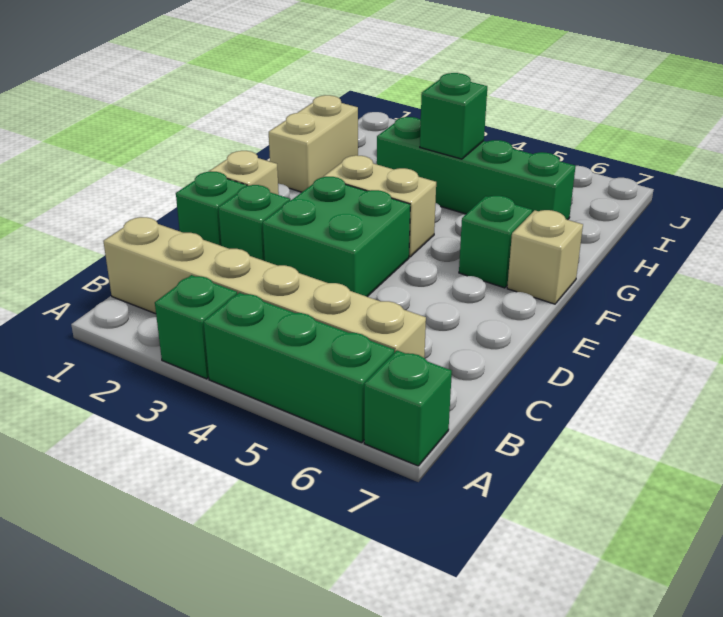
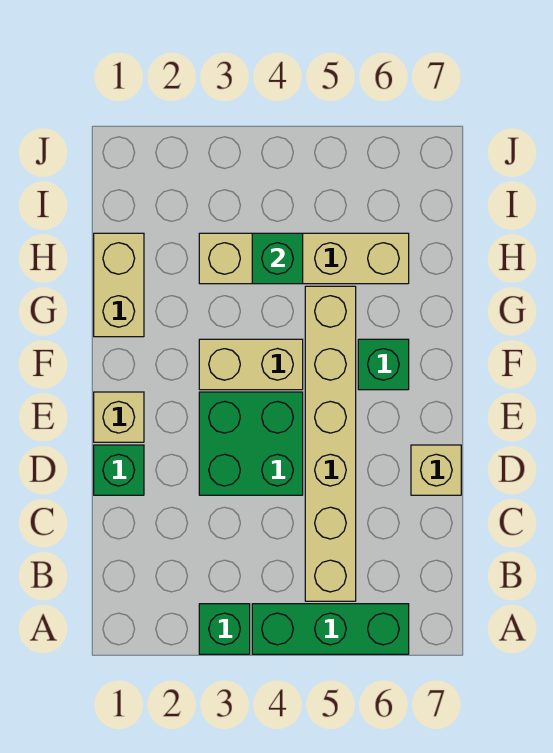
green 1x1 brick [364,351,452,466] -> none
tan 1x6 brick [103,217,426,358] -> tan 1x6 brick turned to [305,286,356,601]
green 1x1 brick [218,185,290,261] -> none
tan 1x1 brick [507,210,583,304] -> tan 1x1 brick moved to [411,445,461,495]
green 1x4 brick [377,117,576,220] -> tan 1x4 brick [199,233,409,284]

